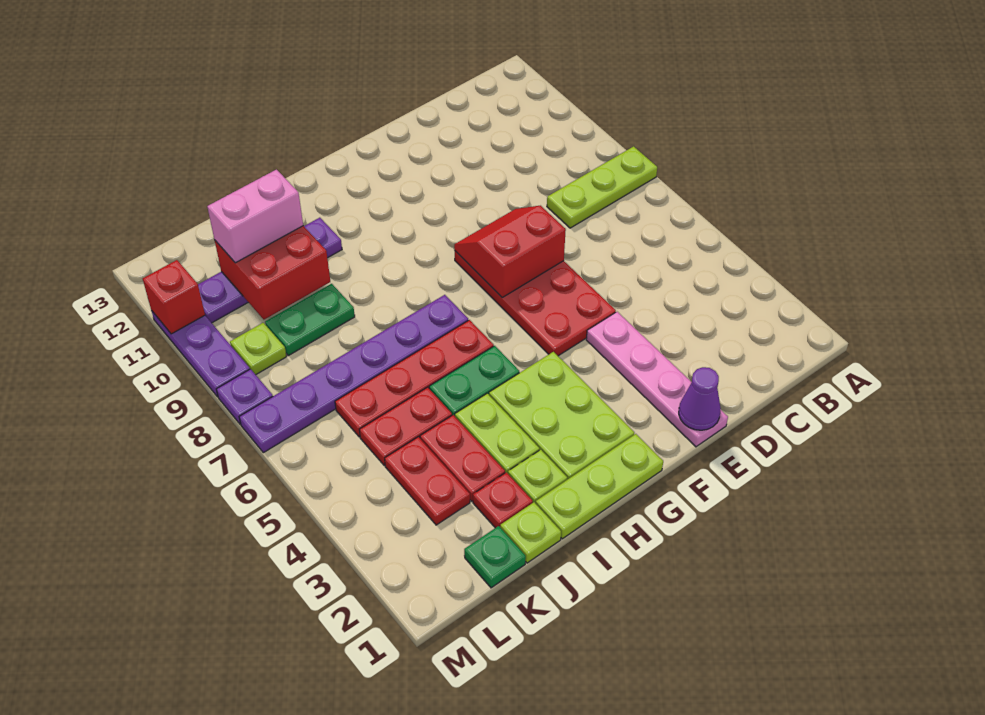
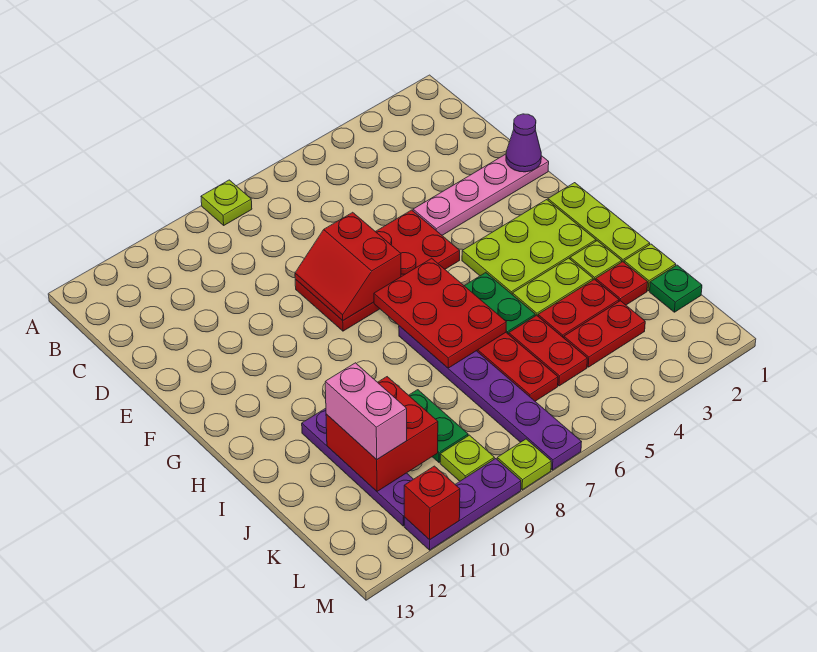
lime 1x3 plate [547,146,657,228] -> lime 1x1 plate [201,180,252,225]
none -> red 2x3 plate [374,258,506,368]
purple 1x1 plate [216,369,273,424] -> lime 1x1 plate [497,439,551,490]

